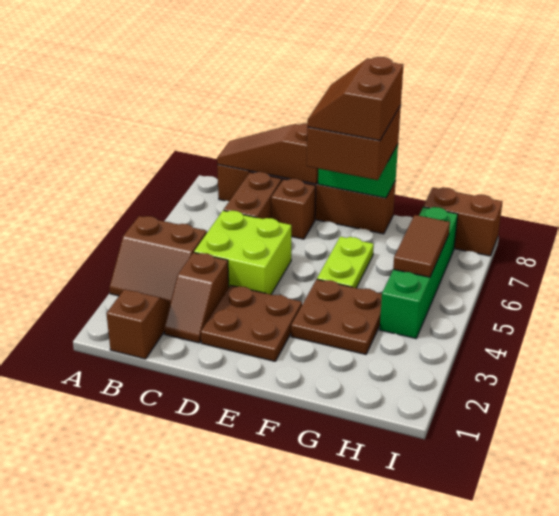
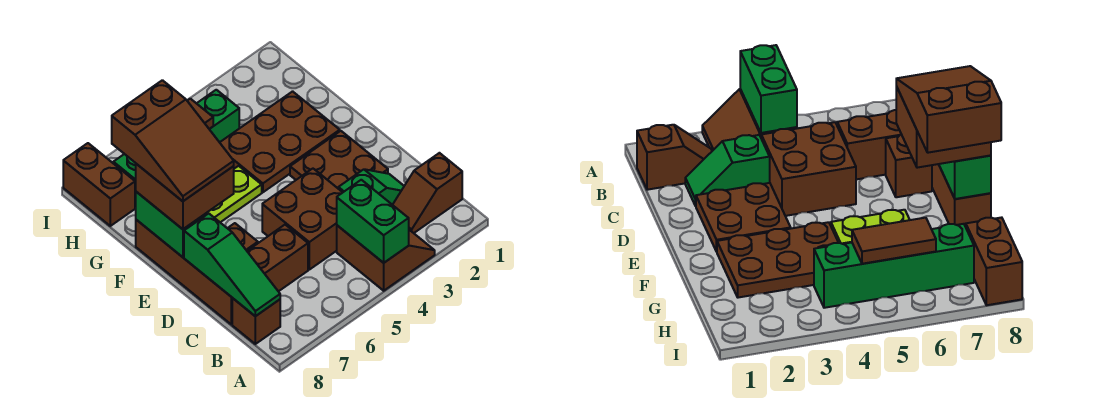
none -> green 1x2 brick [337,180,409,263]
brown 1x3 slope [217,123,318,184] -> green 1x3 slope [184,214,280,316]
brown 1x2 slope [164,253,229,343] -> green 1x2 slope [338,169,404,205]
lime 2x2 brick [194,211,291,294] -> brown 2x2 brick [262,169,343,270]
brown 2x2 slope [307,57,403,141] -> brown 2x3 slope [112,80,234,201]
brown 2x2 plate [291,279,382,354] -> brown 2x3 plate [220,91,340,192]

